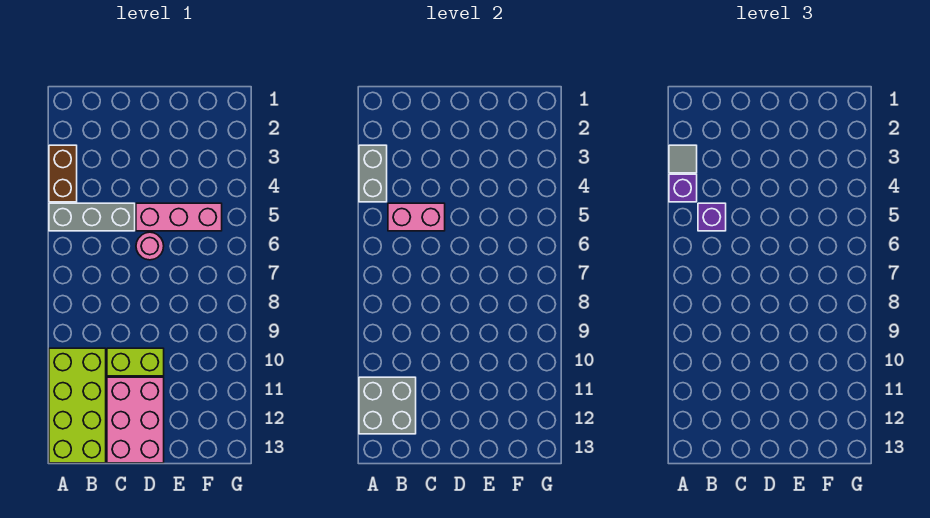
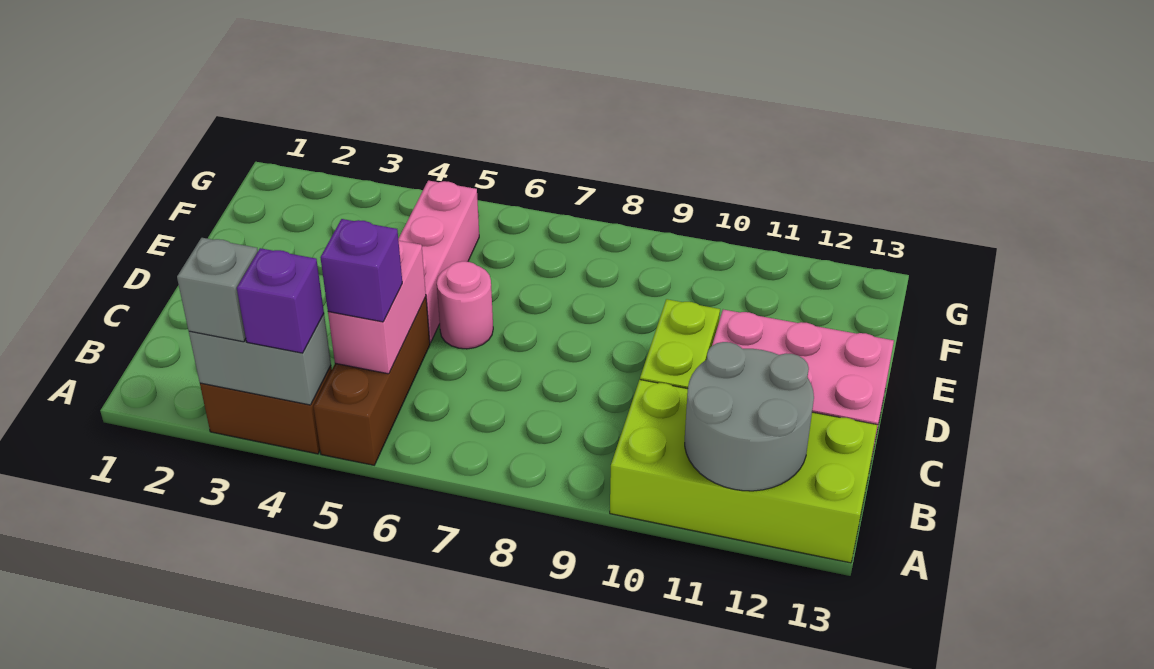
grey 1x1 tile [669,145,697,173] -> grey 1x1 brick [177,238,258,342]
grey 1x3 brick [49,203,135,231] -> brown 1x3 brick [314,297,430,465]
grey 2x2 brick [359,377,416,434] -> grey 2x2 round brick [685,342,814,491]

